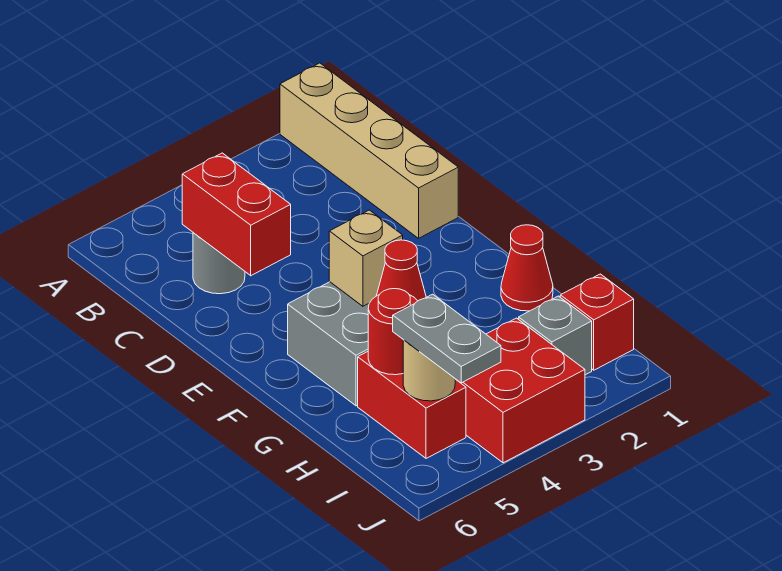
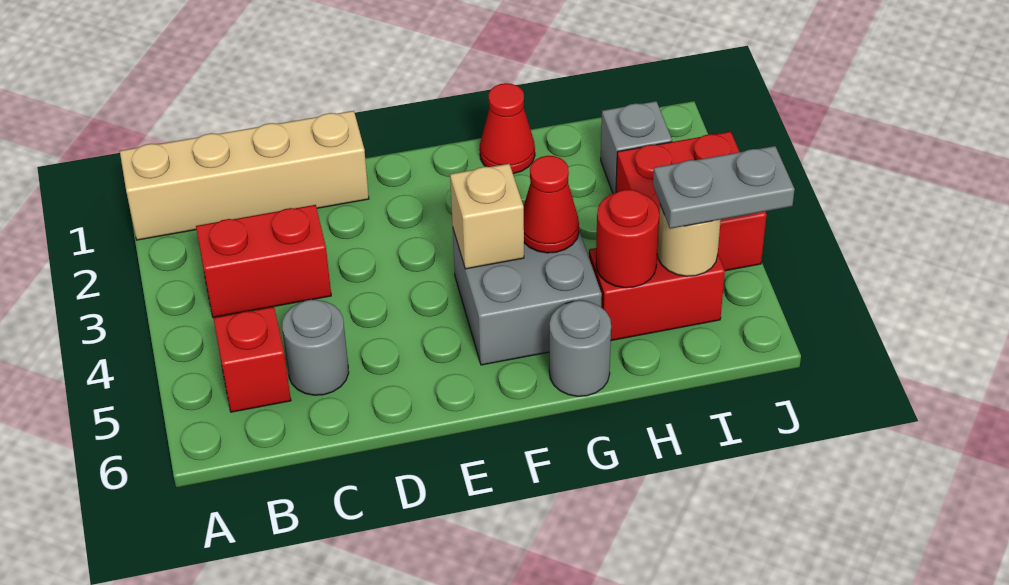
red 1x2 brick [182,153,291,276] -> red 1x2 brick moved to [196,205,331,318]
none -> grey 1x1 round brick [549,300,611,396]
red 1x1 brick [560,274,634,370] -> red 1x1 brick moved to [213,307,291,412]

